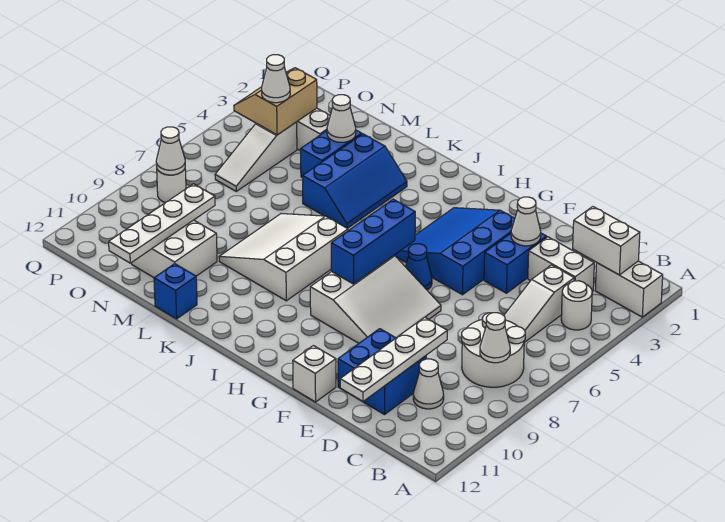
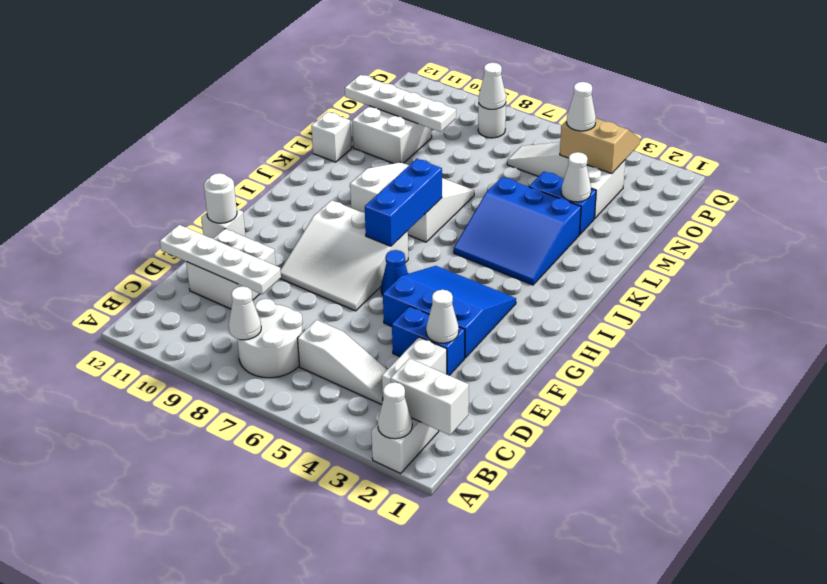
white 1x2 brick [573,207,640,275] -> white 1x2 brick turned to [390,358,469,435]
white 1x1 round brick [561,281,592,330] -> white 1x1 round brick moved to [204,173,237,223]
white 1x3 slope [504,265,574,342] -> white 1x3 slope turned to [297,320,387,404]
white 1x1 cone [413,359,444,409] -> white 1x1 cone moved to [378,382,412,439]
blue 2x2 brick [338,329,426,415] -> white 2x2 brick [186,229,276,309]
blue 1x3 brick [331,199,415,284] -> blue 1x3 brick turned to [365,159,442,246]
blue 2x3 slope [302,134,407,228] -> blue 3x3 slope [454,177,581,285]
blue 1x1 brick [154,264,197,319] -> white 1x1 brick [311,112,352,162]

